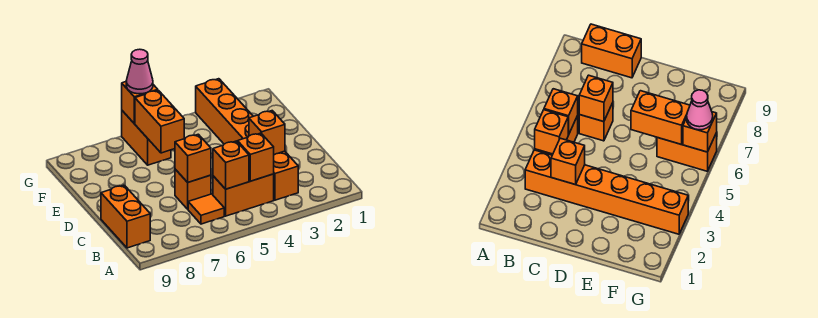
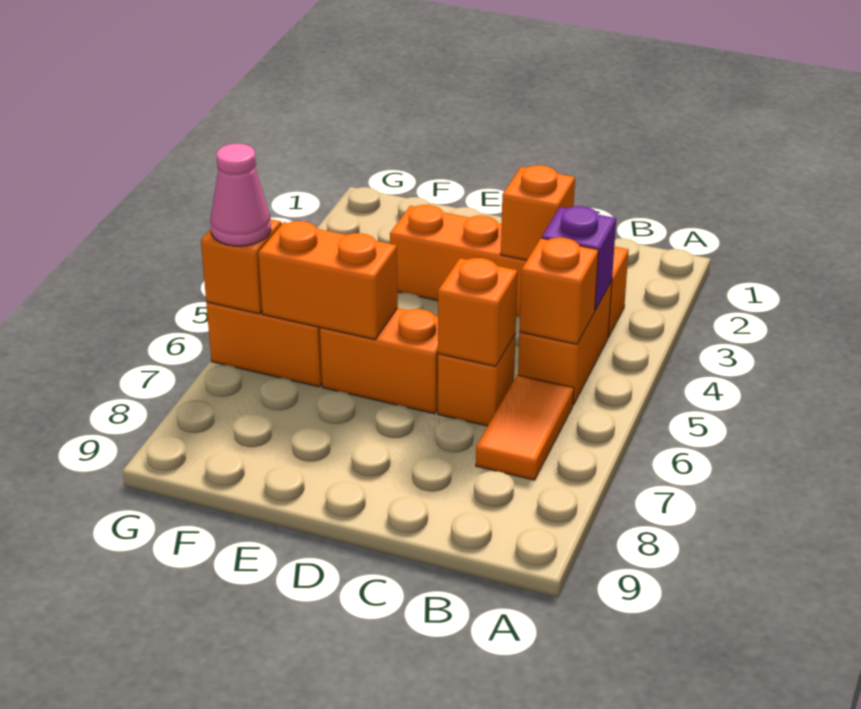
orange 1x6 brick [196,79,298,200] -> orange 1x4 brick [390,205,629,337]
orange 1x1 brick [238,133,274,181] -> purple 1x1 brick [542,206,616,310]
orange 1x1 tile [188,194,224,224] -> orange 1x2 tile [476,375,574,480]
orange 1x2 brick [101,185,150,248] -> orange 1x2 brick moved to [320,308,438,414]

